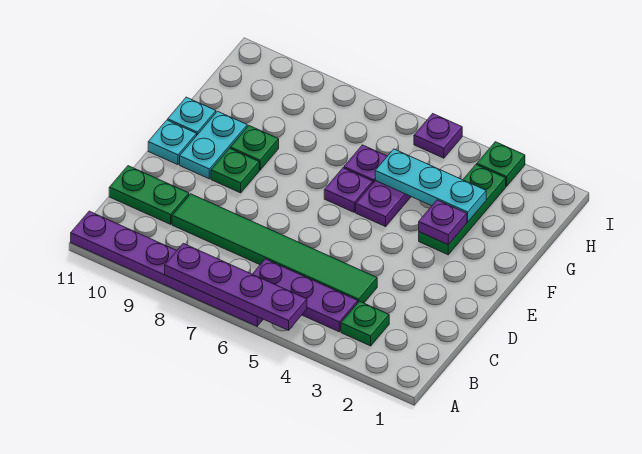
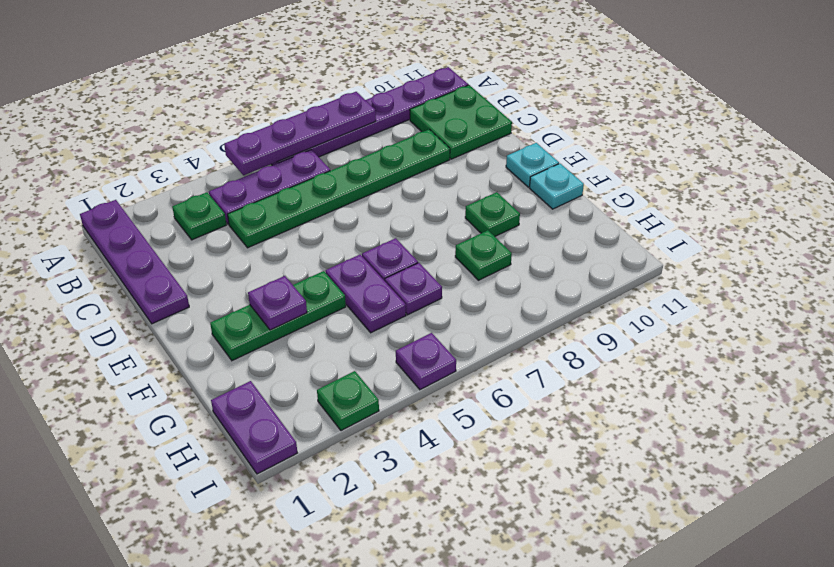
none -> purple 1x4 plate [80,200,189,324]
green 1x6 tile [172,194,377,303] -> green 1x6 plate [228,129,450,248]
green 1x2 plate [109,166,189,224] -> green 2x2 plate [410,85,512,159]
green 1x1 plate [211,148,259,193] -> green 1x1 plate moved to [455,230,512,280]
cyan 1x2 plate [180,111,247,179] -> none
green 1x3 plate [419,165,506,255] -> green 1x3 plate turned to [210,271,346,361]
cyan 1x3 plate [375,149,486,222] -> none
none -> purple 1x2 plate [211,381,297,474]

